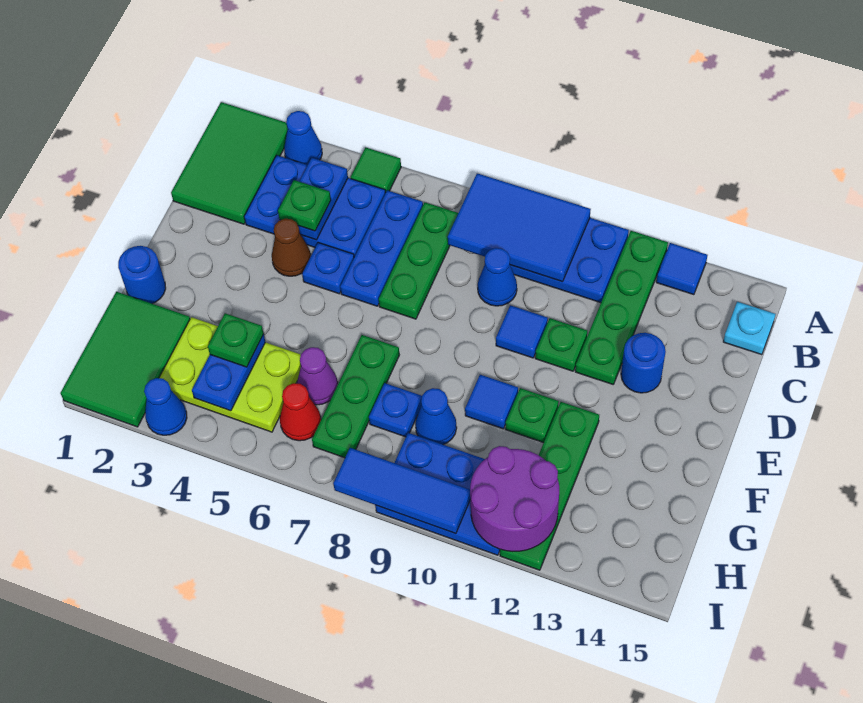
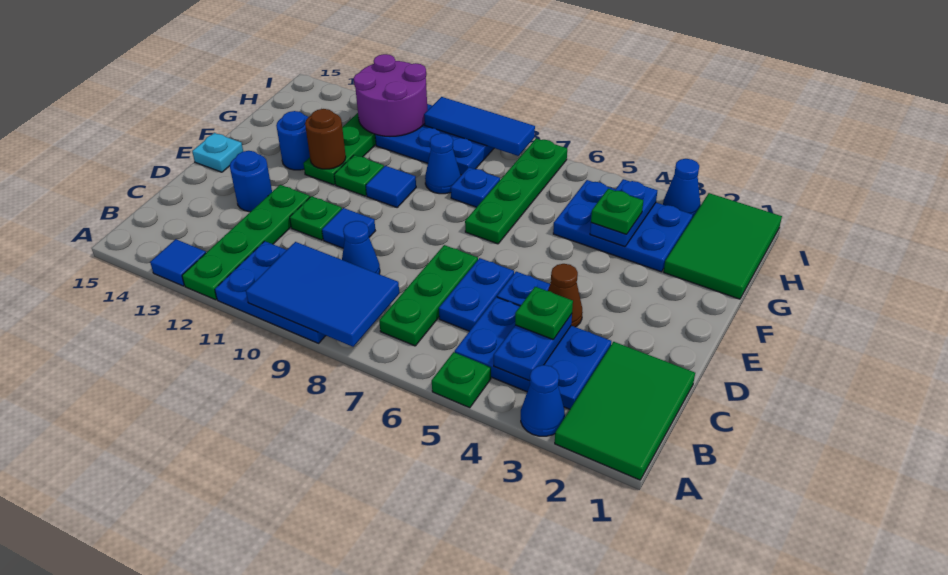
green 1x1 tile [351,147,401,193] -> green 1x1 plate [432,352,491,408]
blue 1x3 plate [340,190,423,306] -> blue 1x2 plate [439,258,514,331]
cyan 1x1 plate [723,302,776,355] -> cyan 1x1 plate moved to [192,133,243,172]
blue 1x1 round brick [118,246,166,304] -> blue 1x1 round brick moved to [276,111,310,170]
green 1x3 plate [312,335,399,458] -> green 1x4 plate [465,138,567,244]
none -> brown 1x1 round brick [305,109,346,169]
lime 2x3 plate [159,317,301,432] -> blue 2x3 plate [553,180,693,272]
purple 1x1 cone [297,347,338,405] -> none
red 1x1 cone [280,383,321,441] -> none

